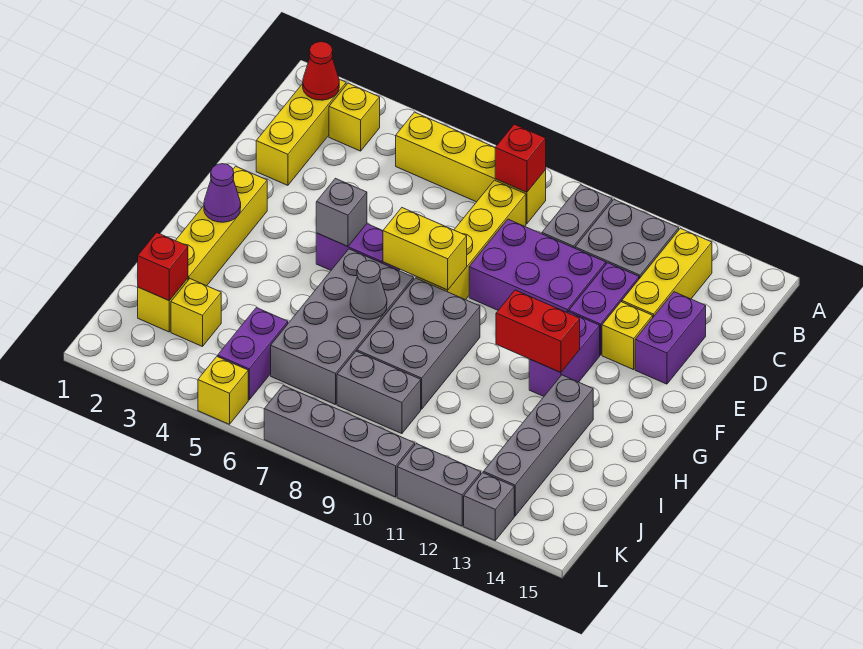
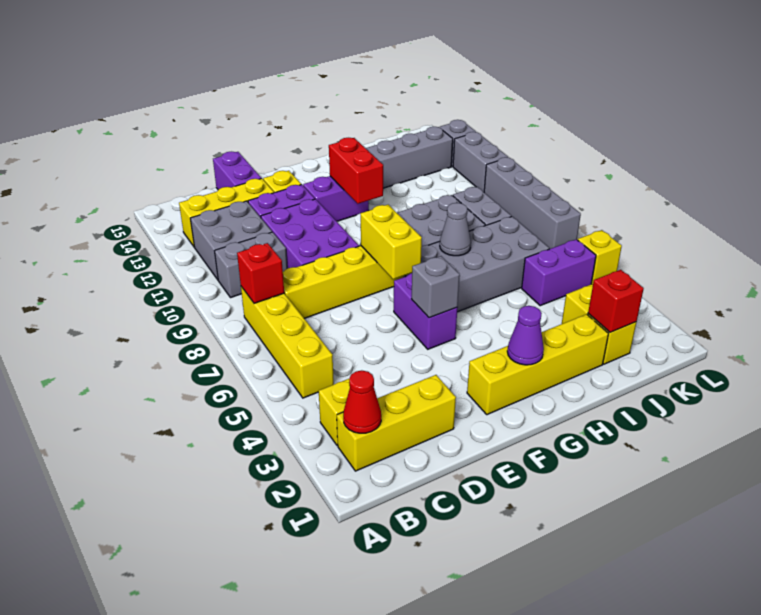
purple 1x2 brick [635,292,706,384] -> purple 1x2 brick turned to [213,152,261,190]

